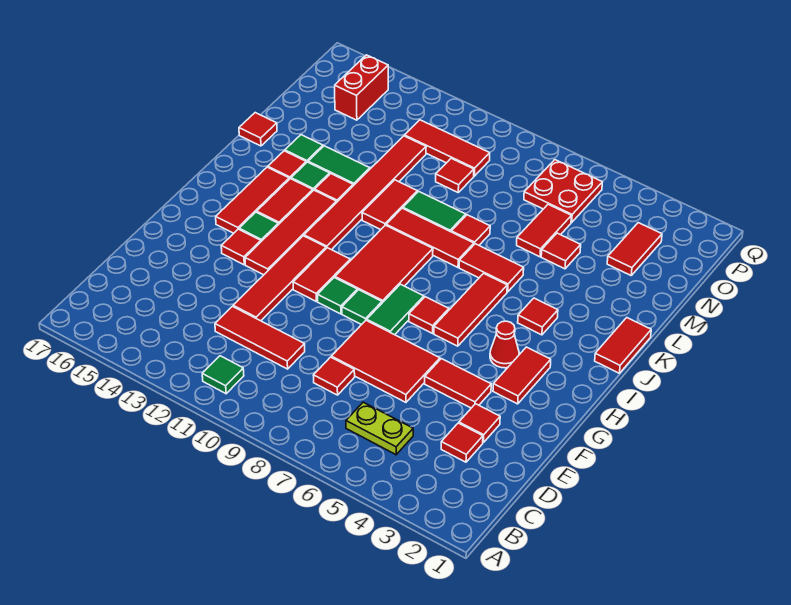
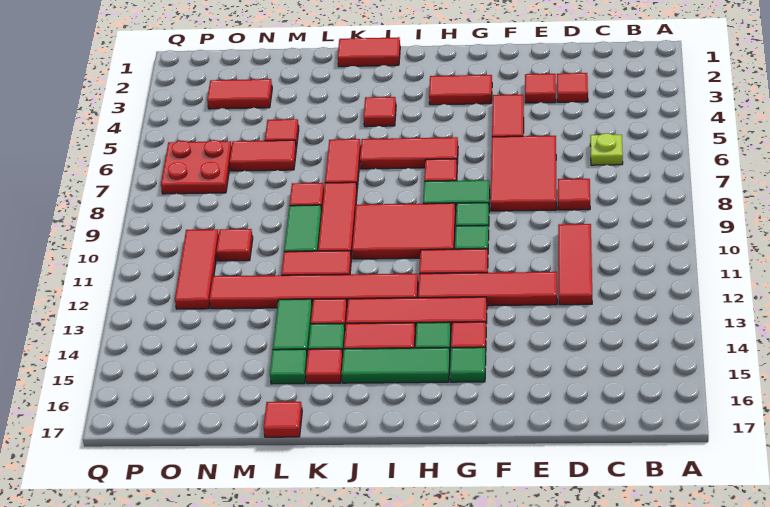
green 1x1 tile [202,356,244,394] -> green 1x1 tile moved to [450,347,486,382]
lime 1x2 plate [346,402,413,455] -> lime 1x1 plate [590,133,623,165]
red 1x1 cone [490,321,519,368] -> none
red 1x3 tile [216,167,289,233] -> green 1x3 tile [342,348,450,383]
red 1x2 brick [335,55,388,120] -> none

